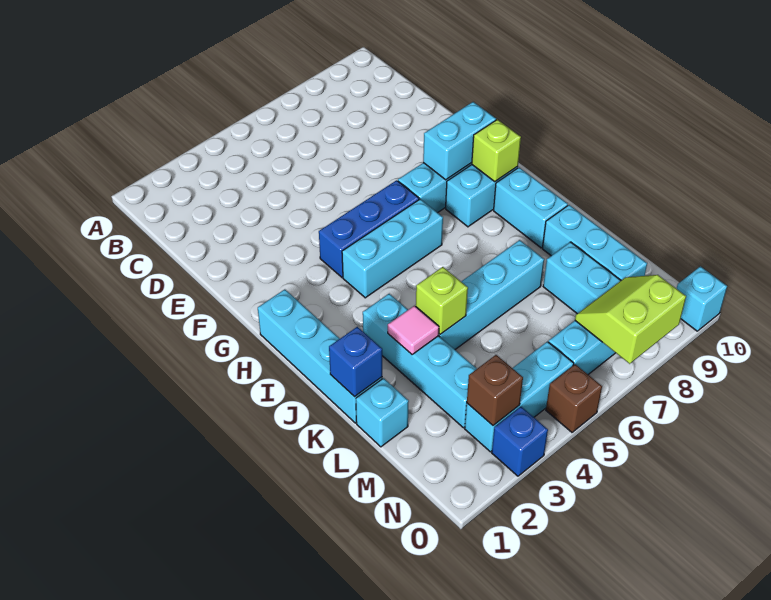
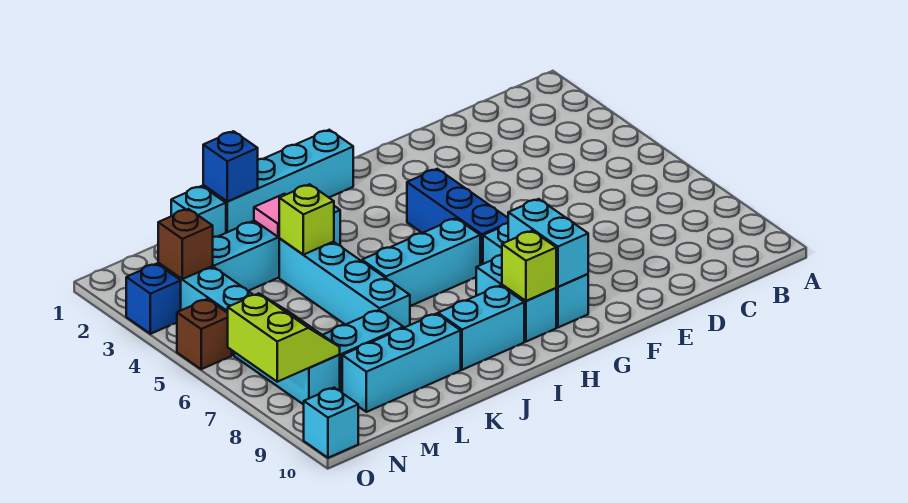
cyan 1x3 brick [342,199,443,298] -> cyan 1x3 brick turned to [362,218,480,306]

